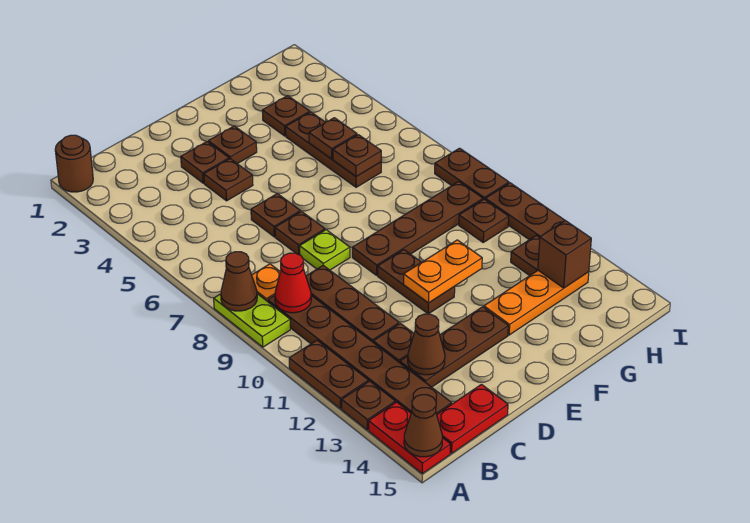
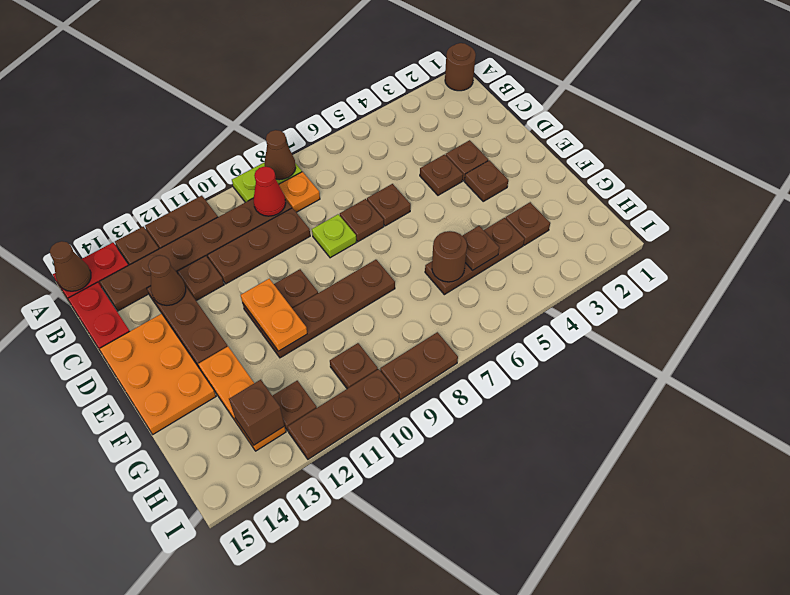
none -> orange 2x3 plate [100,314,216,434]
brown 1x4 plate [352,182,483,275] -> brown 1x4 plate turned to [261,260,395,358]
brown 1x1 plate [333,135,381,177] -> brown 1x1 round brick [432,231,467,282]

